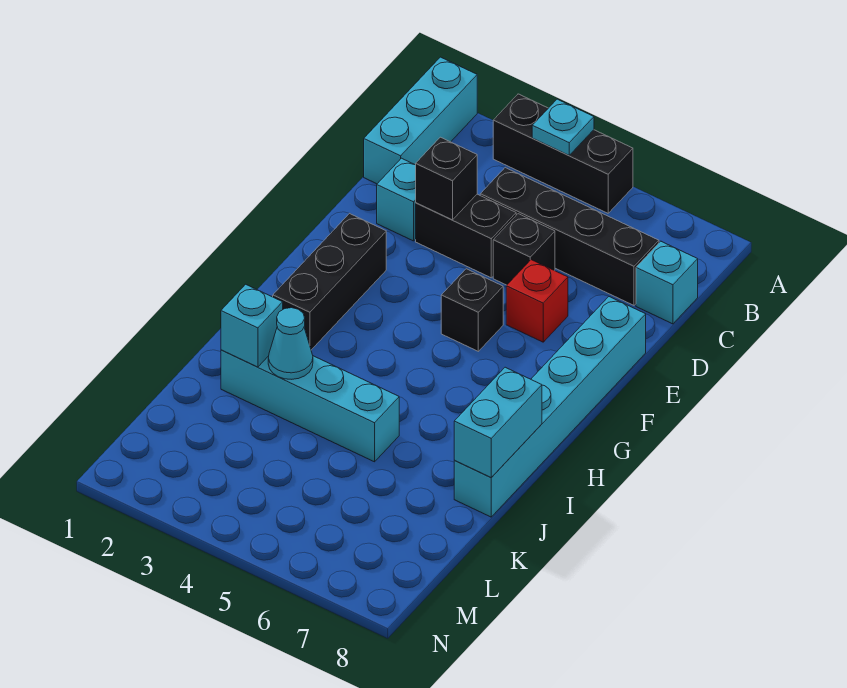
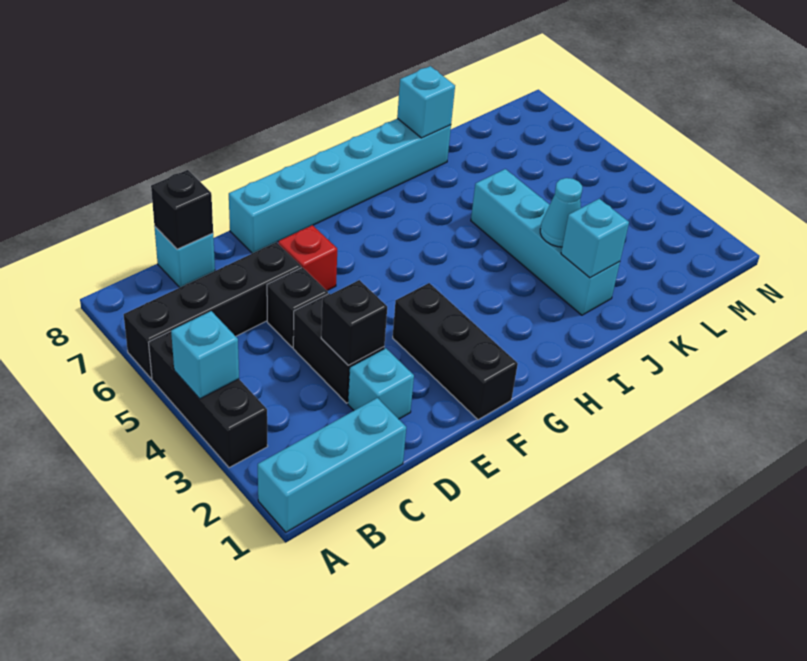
cyan 1x1 plate [532,99,594,155] -> cyan 1x1 brick [171,311,239,399]
black 1x4 brick [480,168,659,305] -> black 1x4 brick turned to [124,242,301,378]
black 1x3 brick [273,213,386,350] -> black 1x3 brick turned to [393,283,518,420]
black 1x1 brick [441,269,503,351] -> black 1x1 brick moved to [151,170,213,249]
cyan 1x2 brick [454,367,542,478] -> cyan 1x1 brick [397,66,455,138]

